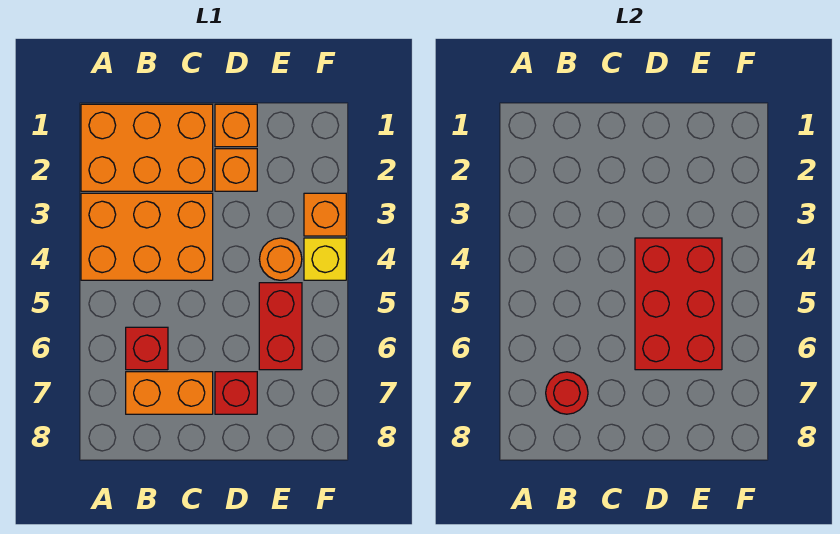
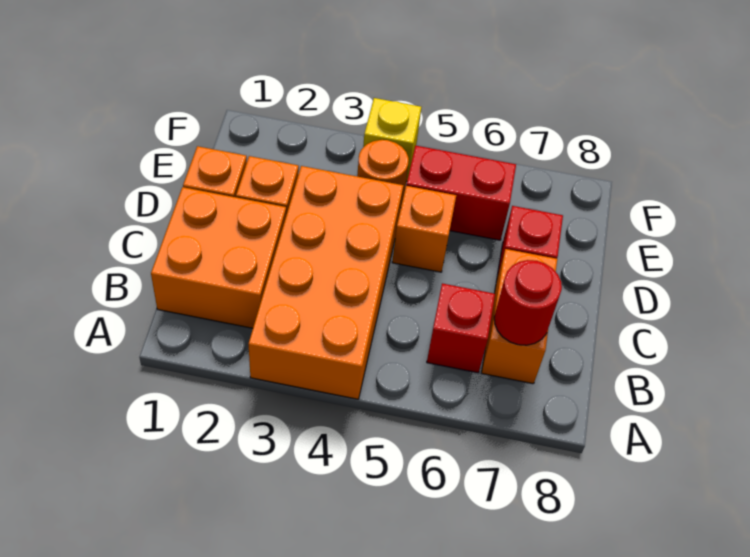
orange 2x3 brick [81,104,213,191] -> orange 2x2 brick [151,187,286,328]
orange 2x3 brick [81,193,213,280] -> orange 2x4 brick [248,166,403,399]
red 2x3 brick [635,238,722,370] -> none
orange 1x1 brick [304,193,346,236] -> orange 1x1 brick moved to [392,186,456,272]

